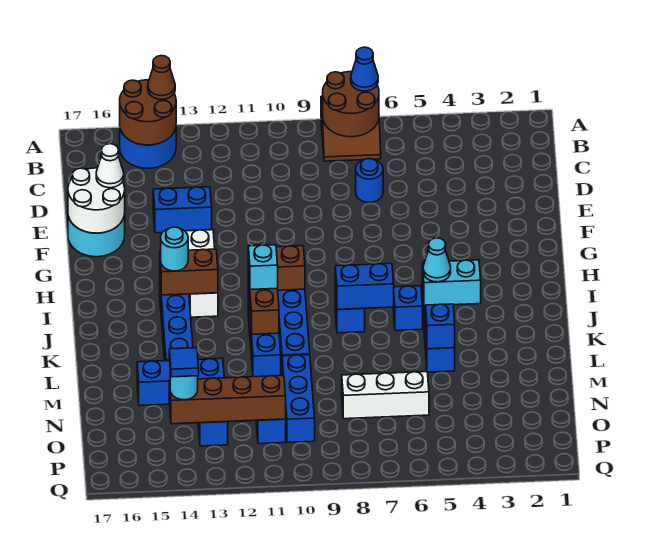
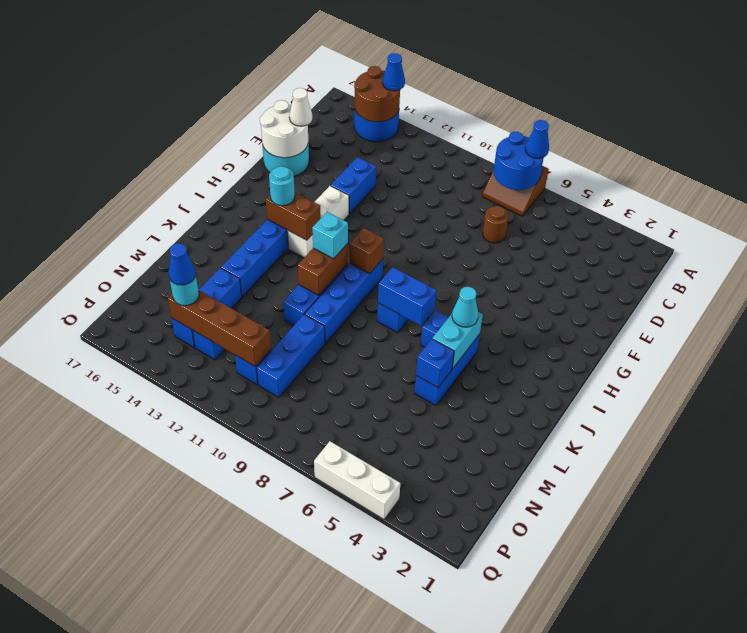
brown 2x2 round brick [323,72,379,137] -> blue 2x2 round brick [494,132,544,190]
brown 1x1 cone [148,56,175,100] -> blue 1x1 cone [383,53,405,91]
blue 1x1 round brick [356,159,383,202] -> brown 1x1 round brick [483,206,509,243]
blue 1x2 brick [153,187,212,233] -> blue 1x2 brick turned to [331,157,376,214]
cyan 1x2 brick [422,260,481,306] -> cyan 1x2 brick turned to [432,312,483,369]
blue 1x3 brick [137,358,224,406] -> blue 1x3 brick turned to [172,268,242,347]
white 1x3 brick [342,372,429,419] -> white 1x3 brick moved to [314,441,400,519]
blue 1x1 tile [169,348,199,377] -> blue 1x1 cone [169,243,196,285]

